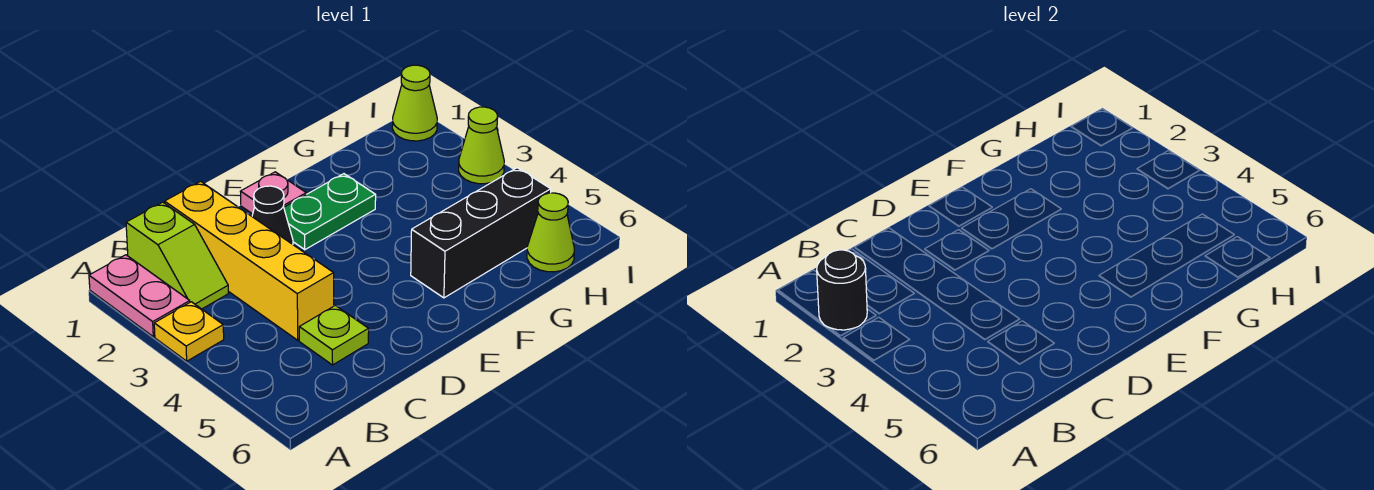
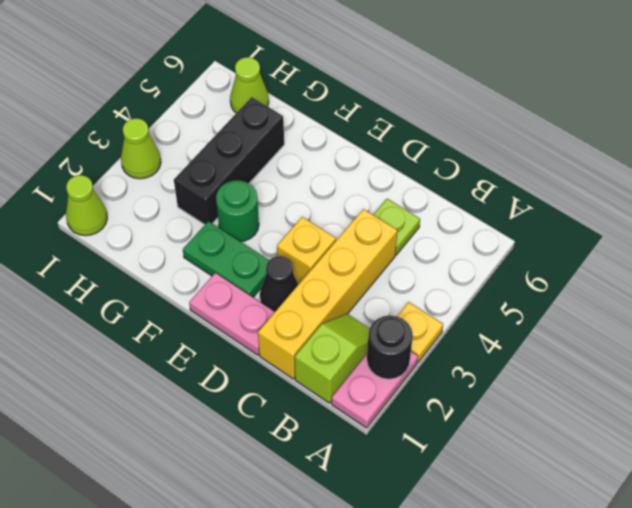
none -> yellow 1x1 brick [277,217,336,284]
pink 1x1 plate [240,172,306,214] -> pink 1x2 plate [189,273,275,355]
none -> green 1x1 round brick [216,180,259,242]
black 1x3 brick [411,168,551,298] -> black 1x3 brick turned to [174,97,284,224]

